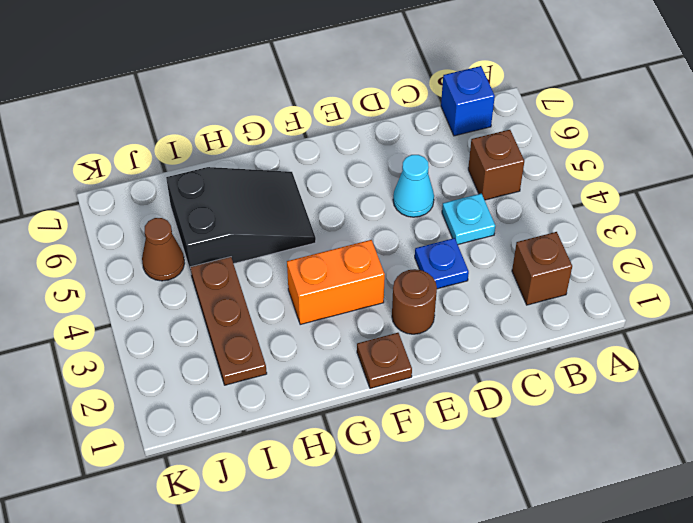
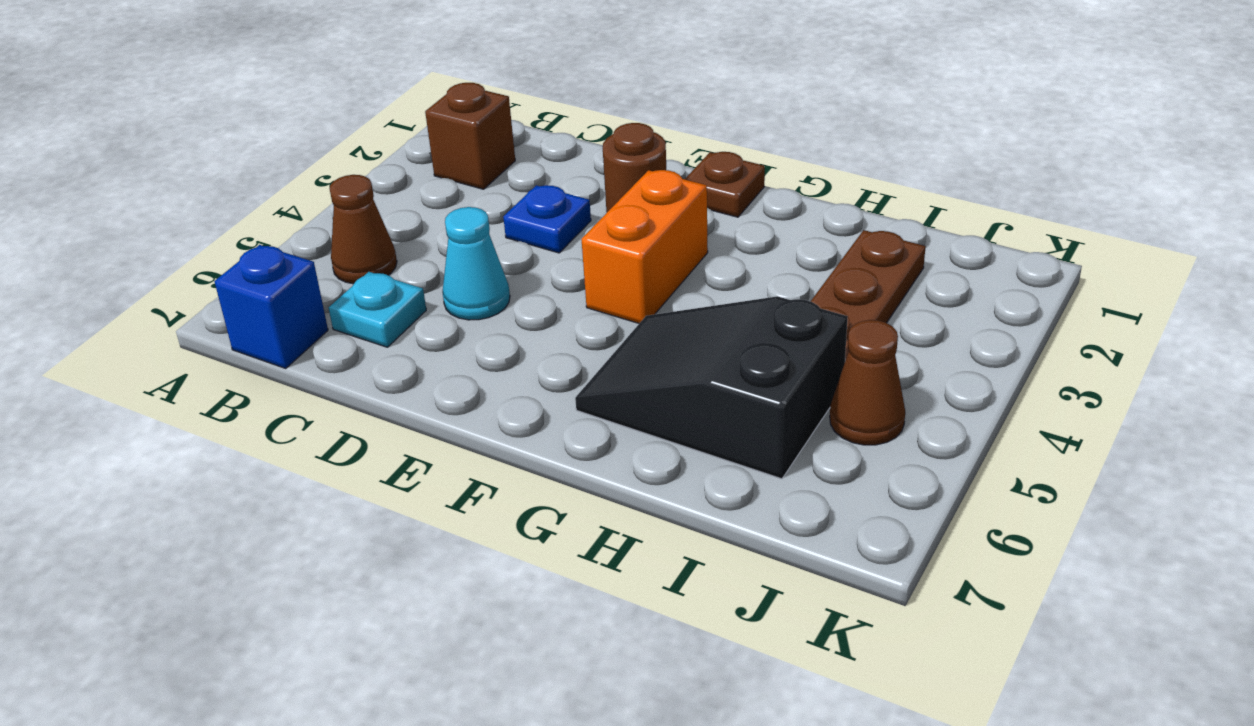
brown 1x1 brick [468,130,524,200] -> brown 1x1 cone [330,175,397,284]
cyan 1x1 plate [442,194,495,244] -> cyan 1x1 plate moved to [329,272,426,347]
orange 1x2 brick [287,240,385,325] -> orange 1x2 brick turned to [581,170,708,323]

